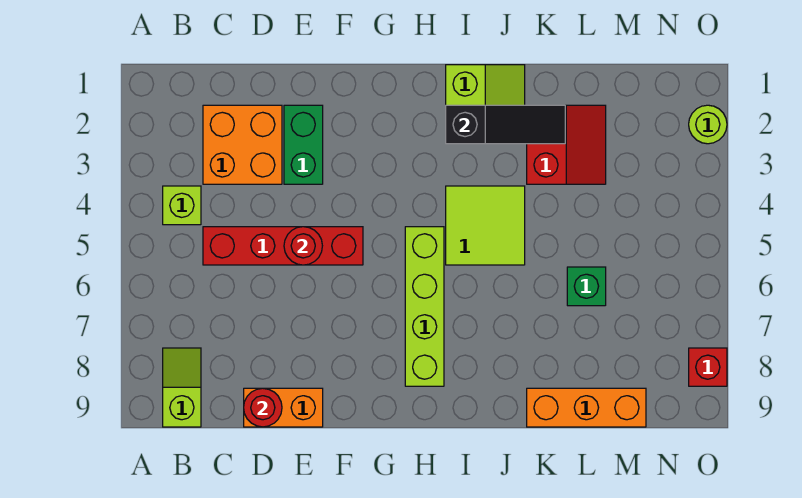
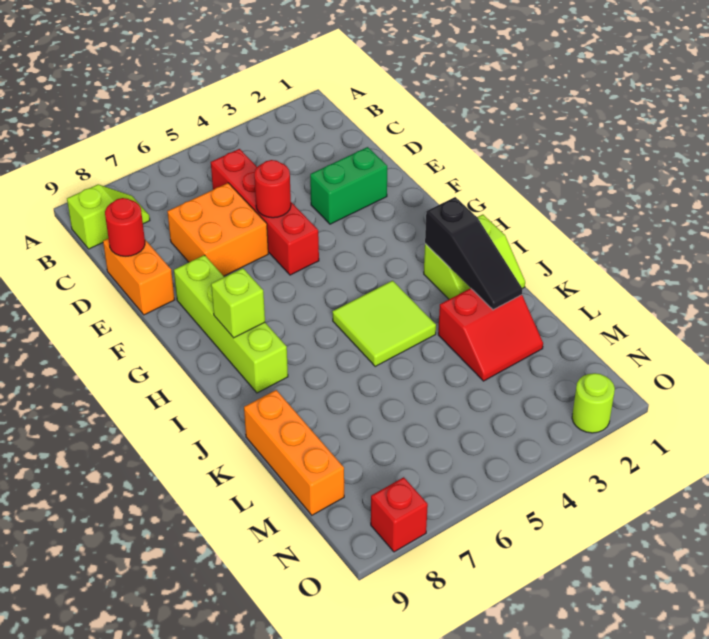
lime 1x1 brick [163,186,201,225] -> lime 1x1 brick moved to [211,268,265,338]
orange 2x2 brick [203,105,282,184] -> orange 2x2 brick moved to [167,183,268,276]
lime 1x4 brick [405,227,444,386] -> lime 1x4 brick turned to [174,255,288,393]
green 1x1 brick [567,267,606,306] -> none

